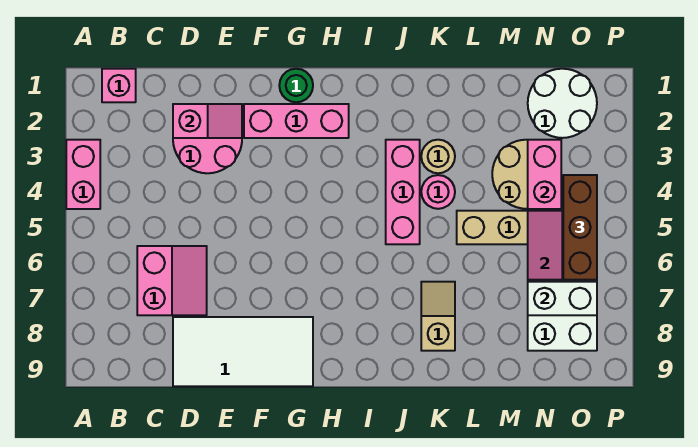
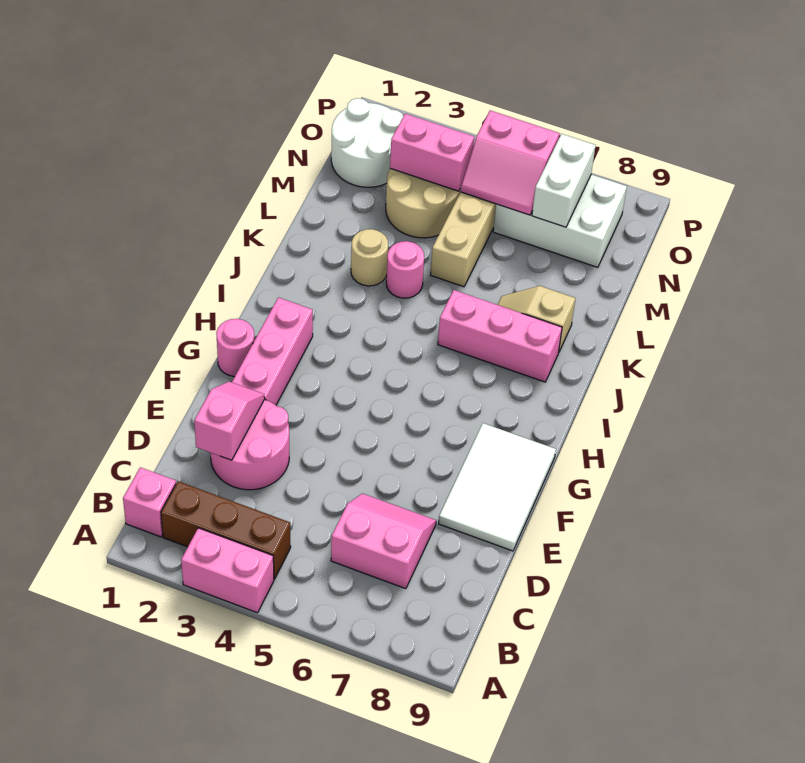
white 2x4 tile [173,317,313,386] -> white 2x3 tile [439,423,556,551]
green 1x1 round brick [279,69,313,102] -> pink 1x1 round brick [216,319,254,377]
pink 1x3 brick [386,140,420,244] -> pink 1x3 brick moved to [438,290,562,382]
brown 1x3 brick [563,175,597,280] -> brown 1x3 brick moved to [161,481,291,579]

